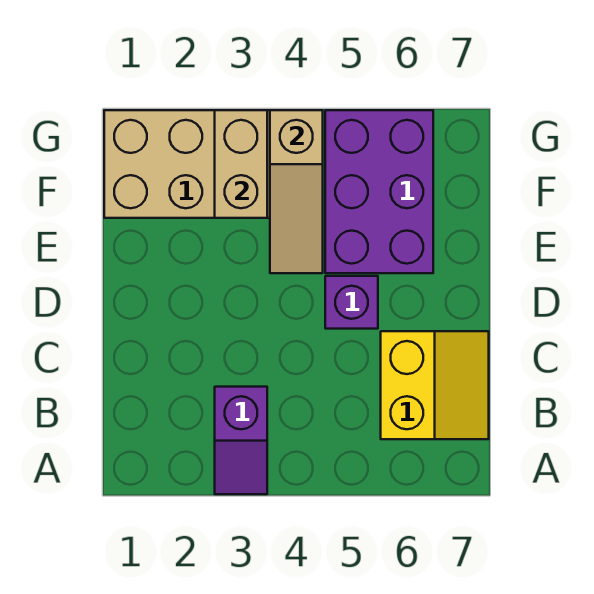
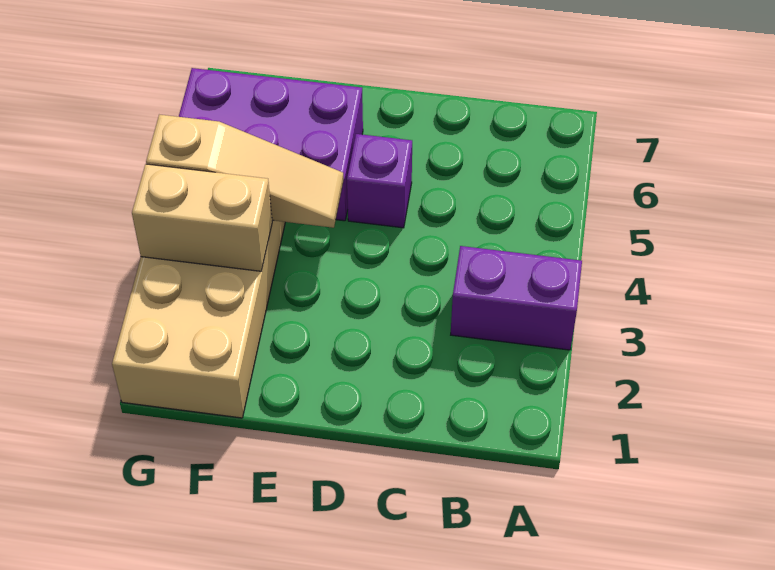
purple 1x2 slope [215,387,267,494] -> purple 1x2 brick [451,246,582,350]
yellow 2x2 slope [381,331,489,439] -> none

